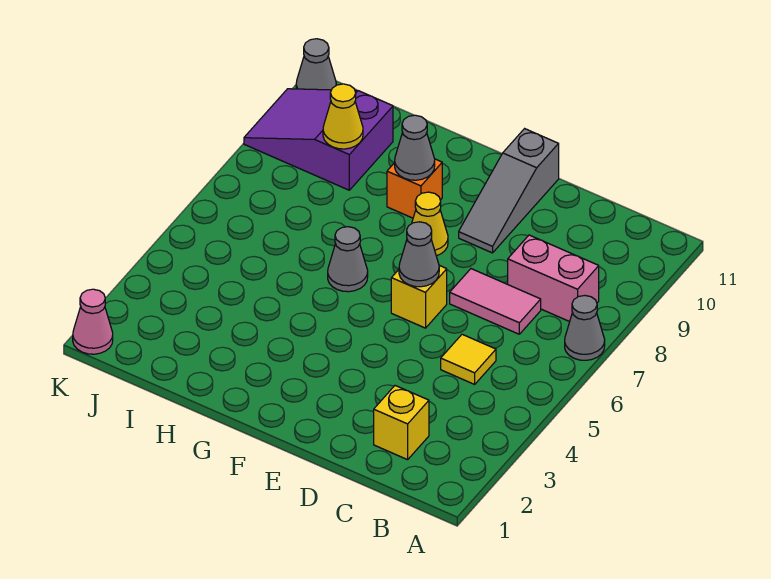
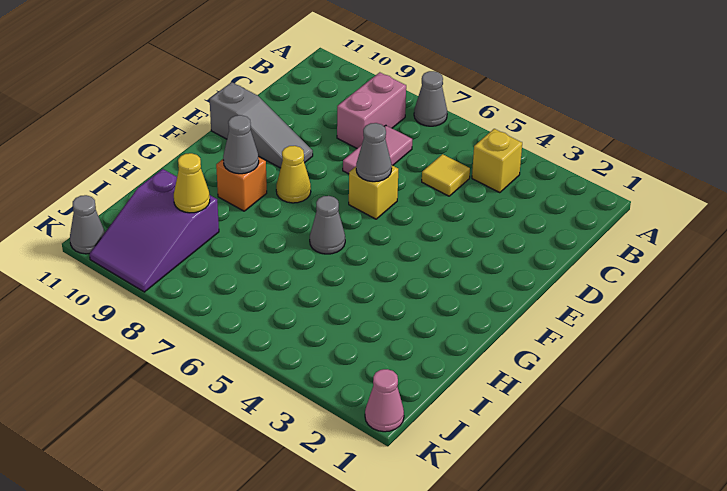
yellow 1x1 brick [374,386,429,460] -> yellow 1x1 brick moved to [472,129,522,193]

